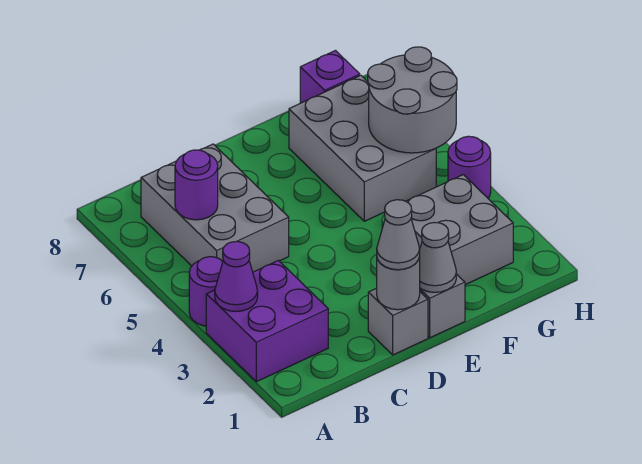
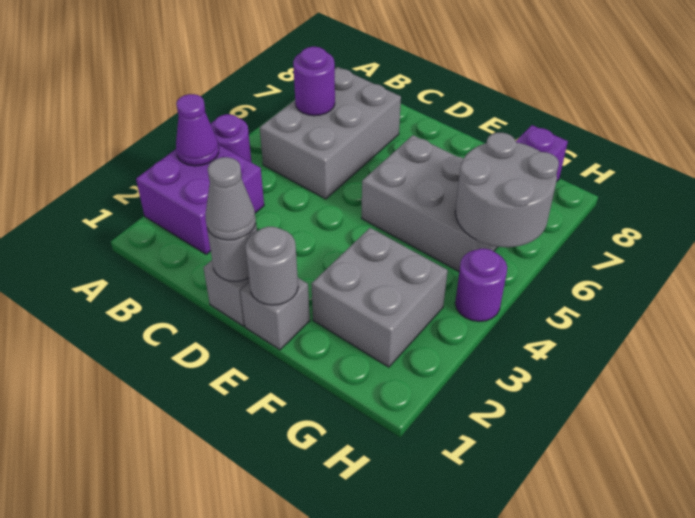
grey 1x1 cone [420,223,456,292] -> grey 1x1 round brick [245,227,298,305]
grey 2x3 brick [289,75,436,221] -> grey 2x3 brick turned to [362,135,497,271]

